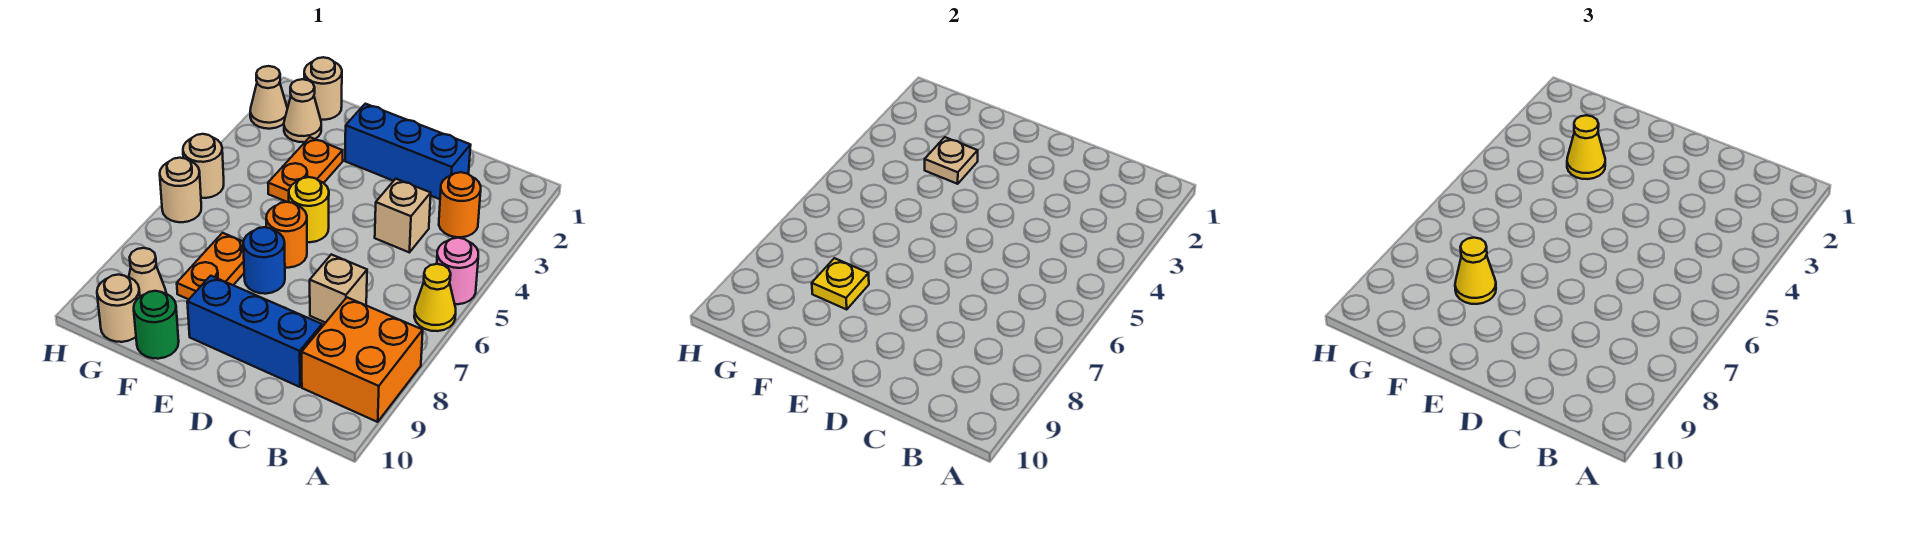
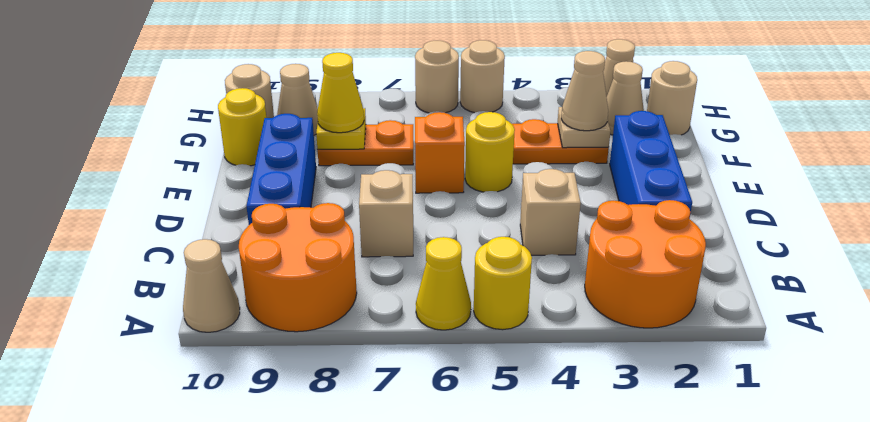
pink 1x1 round brick [437,238,478,304] -> yellow 1x1 round brick [474,237,532,330]
orange 2x2 brick [302,298,423,422] -> orange 2x2 round brick [239,203,357,332]
none -> tan 1x1 cone [183,239,240,332]
orange 1x1 round brick [439,172,481,237] -> orange 2x2 round brick [585,200,706,328]
orange 1x1 round brick [266,202,307,268] -> orange 1x1 brick [415,112,465,193]
blue 1x1 round brick [243,227,285,294] -> none
yellow 1x1 cone [1567,115,1605,179] -> tan 1x1 cone [561,51,608,131]
green 1x1 round brick [134,291,179,359] -> yellow 1x1 round brick [218,88,266,166]

